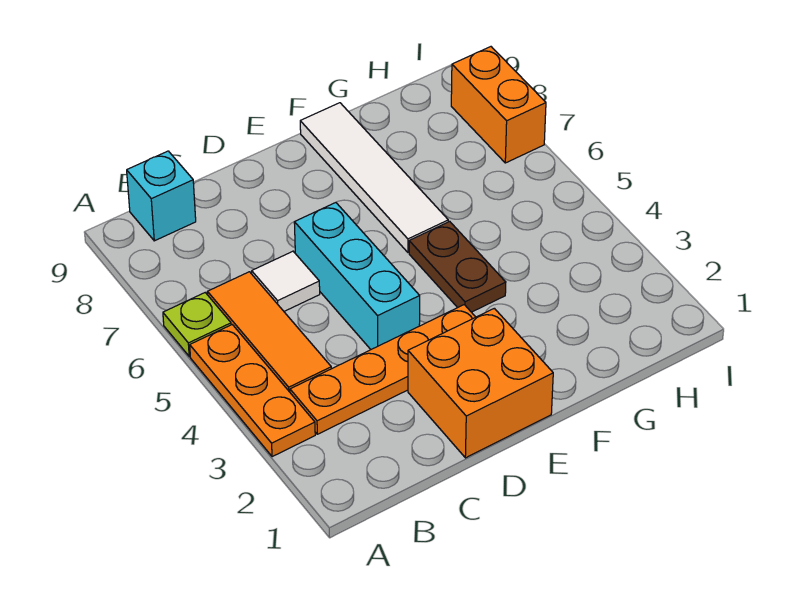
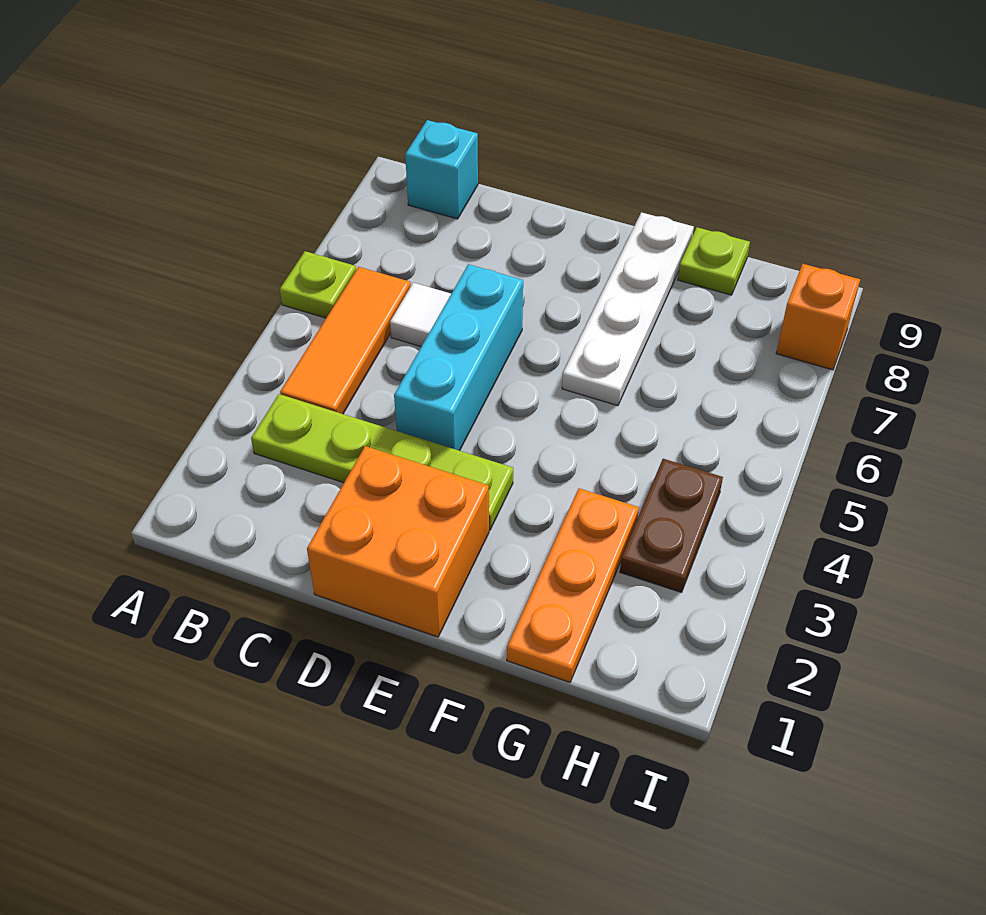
orange 1x3 plate [190,325,315,457] -> orange 1x3 plate moved to [507,488,639,682]
orange 1x4 plate [290,305,475,434] -> lime 1x4 plate [251,394,513,530]
brown 1x2 plate [409,221,506,312] -> brown 1x2 plate moved to [620,459,723,592]
white 1x4 tile [300,103,448,252] -> white 1x4 plate [562,212,694,406]
none -> lime 1x1 plate [678,227,750,295]
orange 1x2 brick [451,47,546,163] -> orange 1x1 brick [776,264,860,370]

